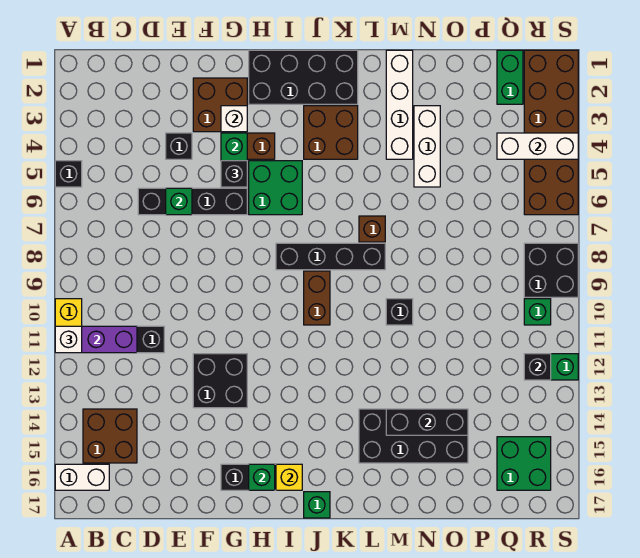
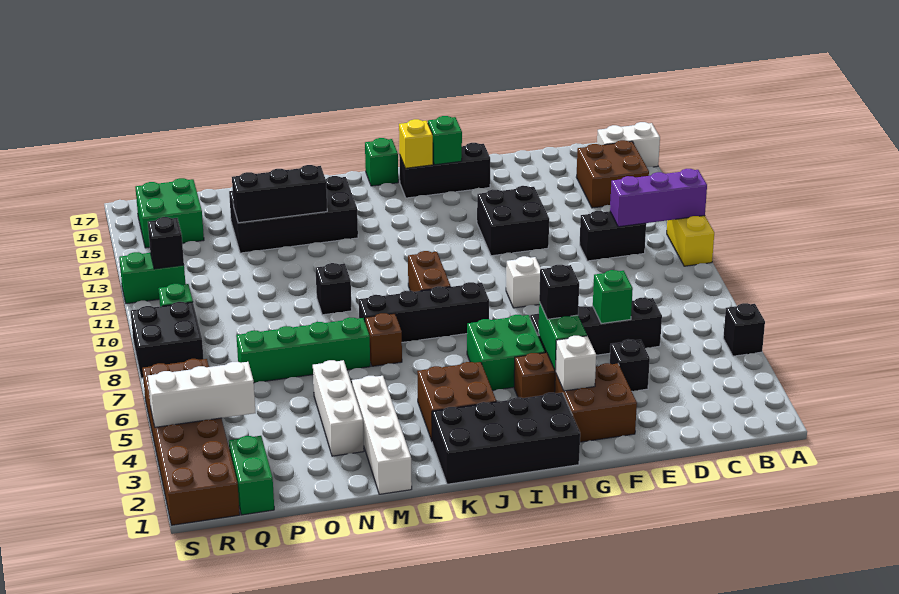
white 1x1 brick [55,326,82,353] -> white 1x1 brick moved to [506,256,541,308]
none -> green 1x4 brick [236,318,370,383]

